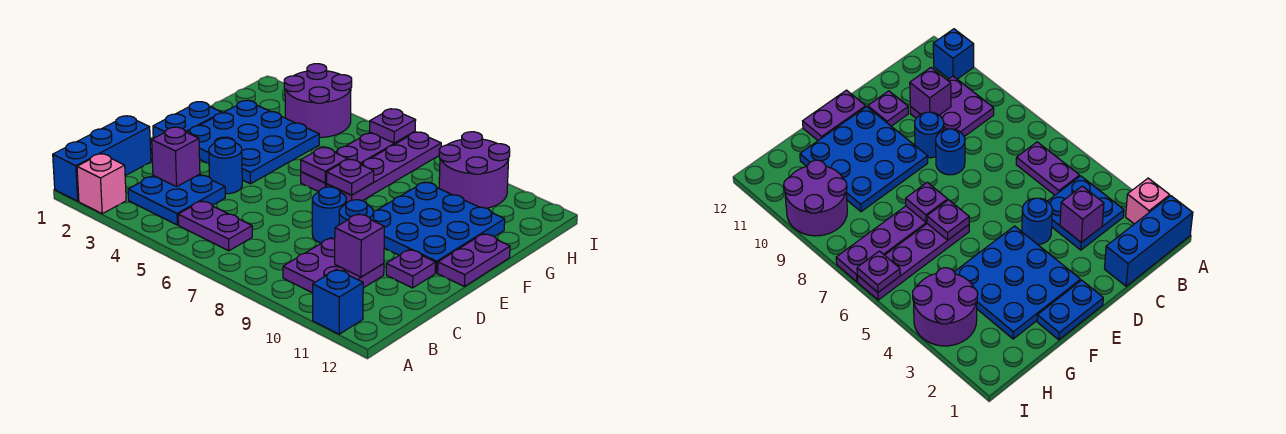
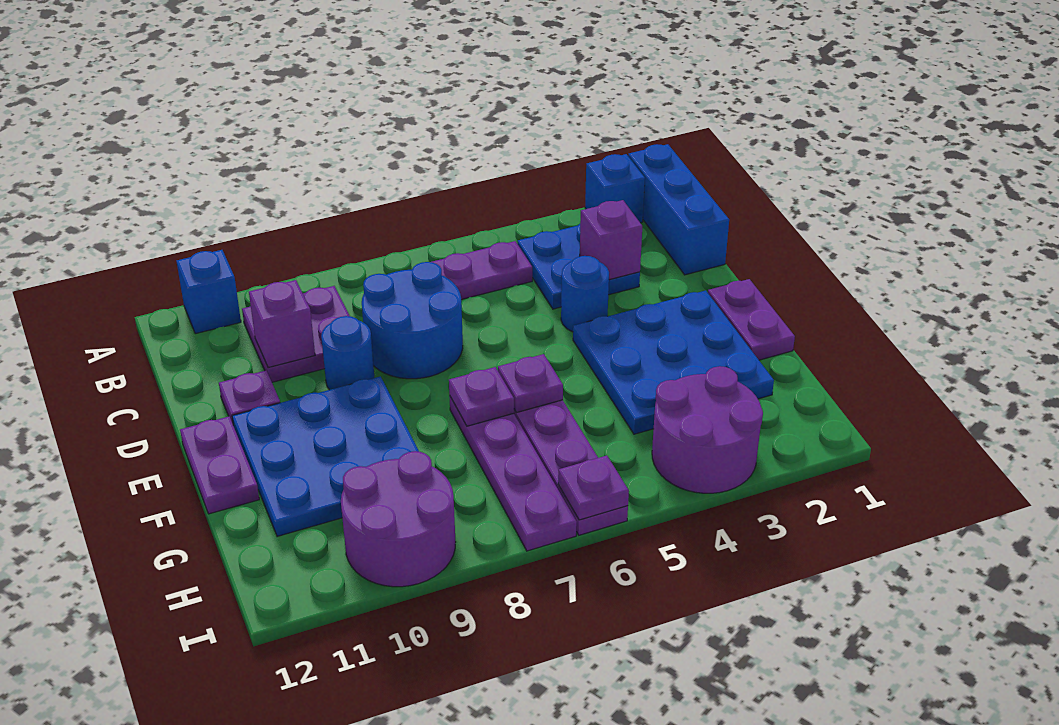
pink 1x1 brick [77,154,126,214] -> blue 1x1 brick [585,154,645,223]
blue 1x1 round brick [312,187,346,243] -> blue 2x2 round brick [362,262,463,379]
blue 1x2 plate [153,102,222,138] -> purple 1x2 plate [708,279,795,360]

